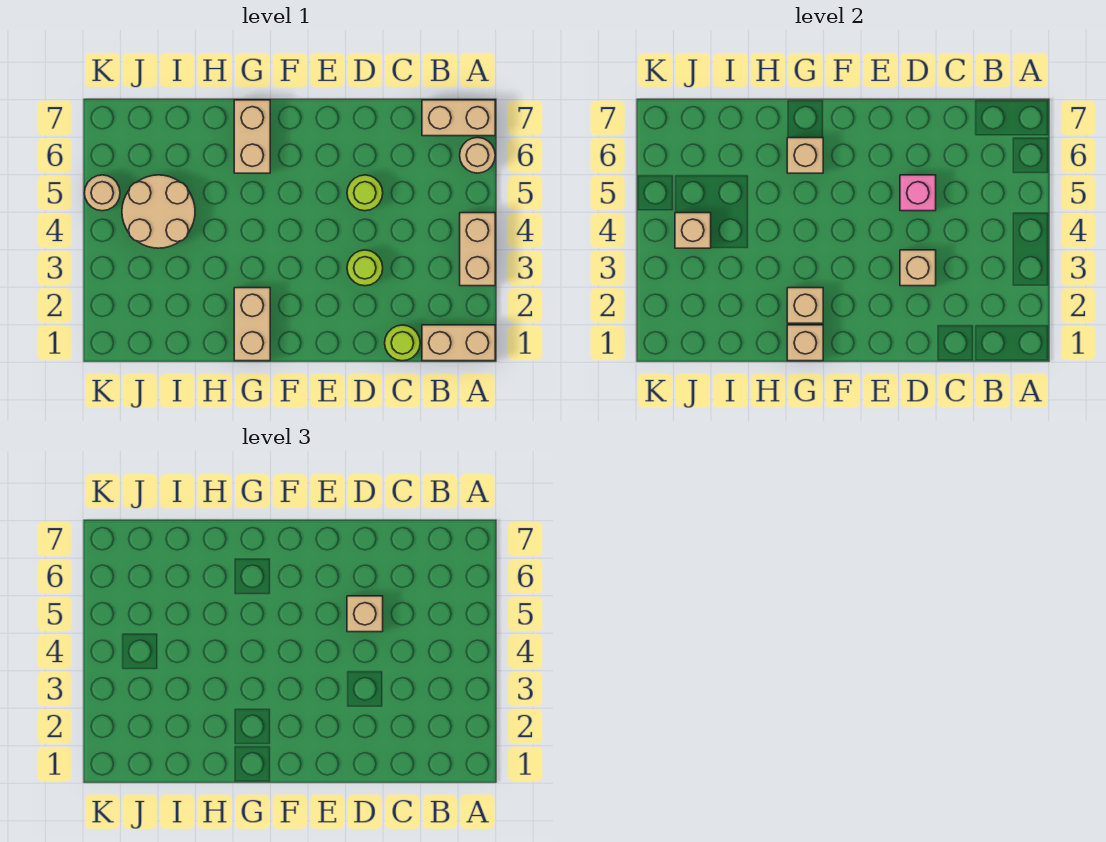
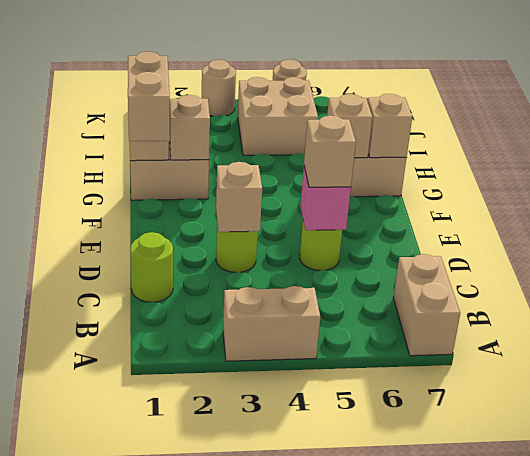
tan 1x2 brick [422,325,495,361] -> tan 1x2 brick moved to [128,52,170,141]
tan 1x1 round brick [460,138,495,173] -> tan 1x1 round brick moved to [202,60,236,116]
tan 2x2 round brick [122,175,195,248] -> tan 2x2 brick [238,77,318,155]
tan 1x1 brick [675,213,711,248] -> tan 1x1 brick moved to [368,94,412,158]

